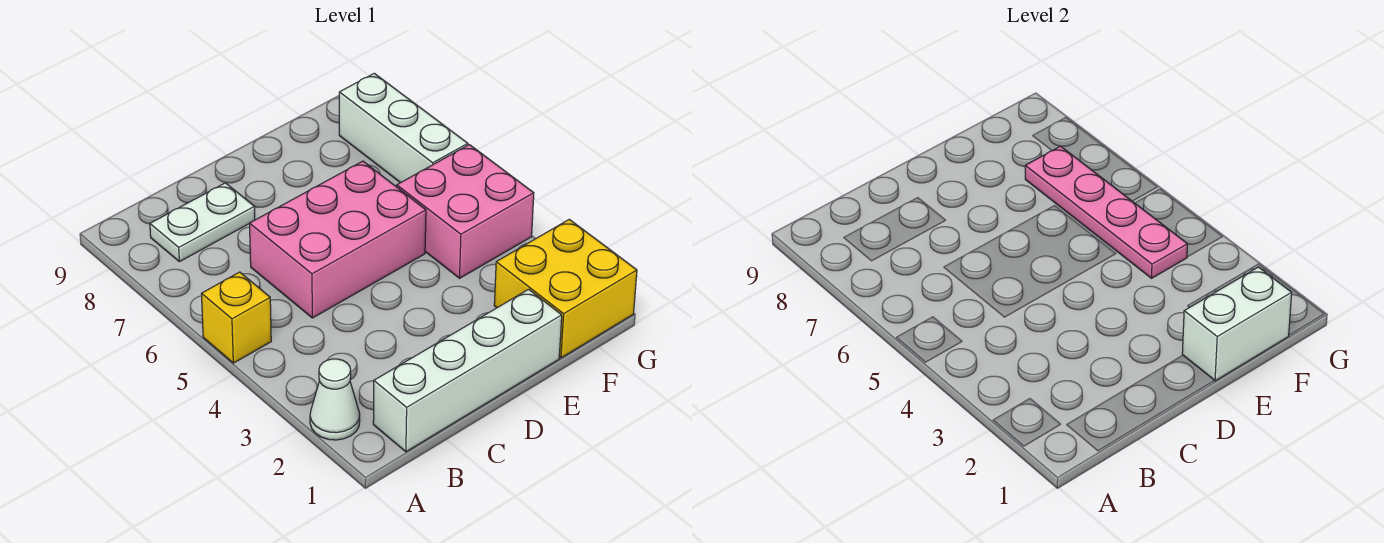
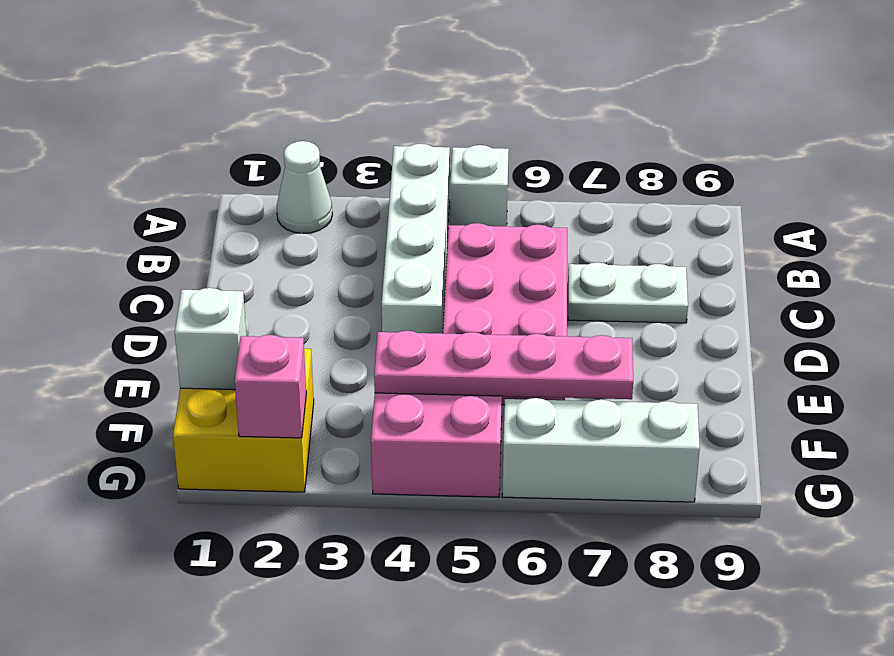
yellow 1x1 brick [202,272,271,363] -> white 1x1 brick [451,145,509,226]
white 1x4 brick [373,289,562,452] -> white 1x4 brick moved to [382,144,450,334]
white 1x2 plate [150,183,255,262] -> white 1x2 plate turned to [568,262,688,323]
white 1x2 brick [1182,267,1292,381] -> white 1x1 brick [175,288,246,390]
none -> pink 1x1 brick [235,335,306,438]

